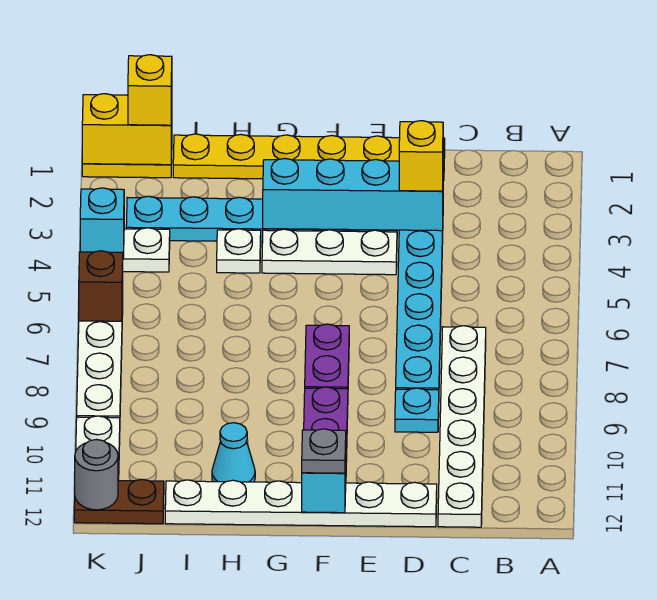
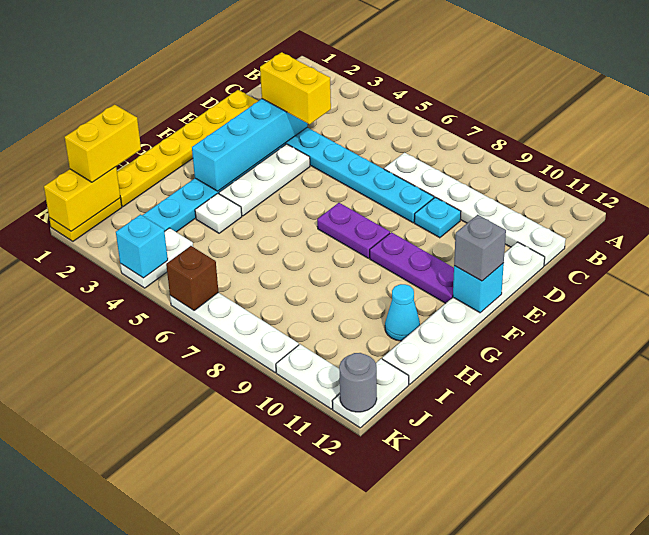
yellow 1x1 brick [399,121,443,191] -> yellow 1x2 brick [260,52,331,124]
grey 1x1 plate [302,429,346,473] -> grey 1x1 brick [454,215,506,281]
yellow 1x1 brick [128,55,172,125] -> yellow 1x2 brick [65,105,141,182]
brown 1x2 plate [74,479,164,524] -> white 1x2 plate [332,359,409,428]

